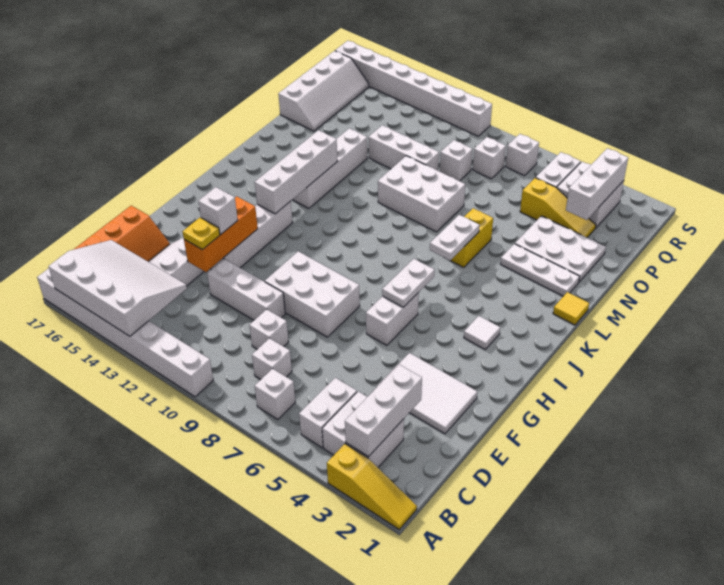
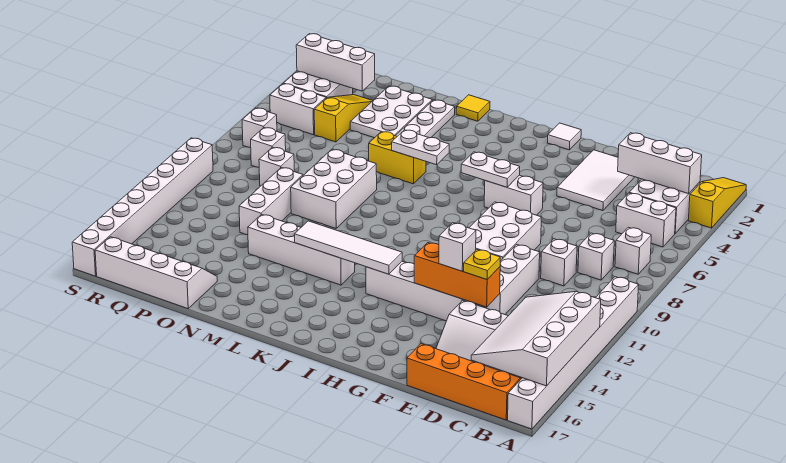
white 1x1 tile [464,316,500,349] -> white 1x1 tile moved to [548,123,581,150]
white 1x4 brick [255,130,338,214] -> white 1x4 tile [294,221,402,274]

